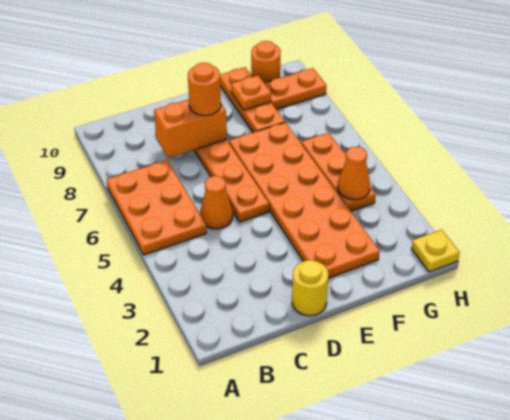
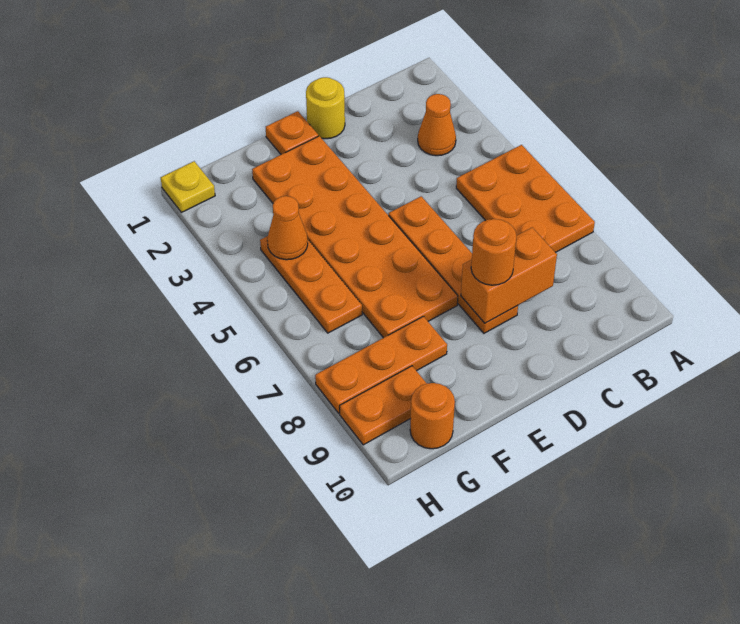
orange 1x1 cone [200,176,233,229] -> orange 1x1 cone moved to [418,94,456,156]
orange 1x3 plate [220,67,285,132] -> orange 1x3 plate turned to [315,316,447,413]
orange 1x1 plate [231,75,271,110] -> orange 1x1 plate moved to [266,111,318,154]

